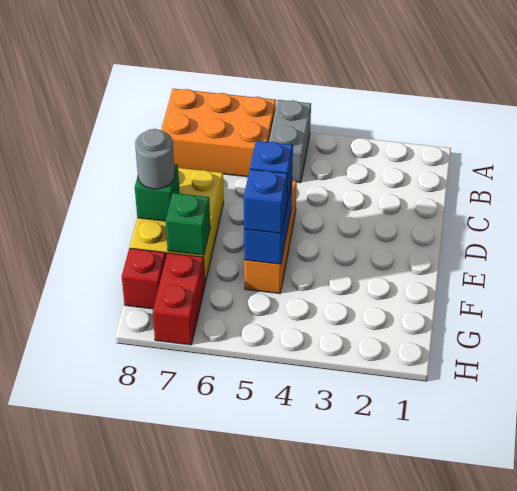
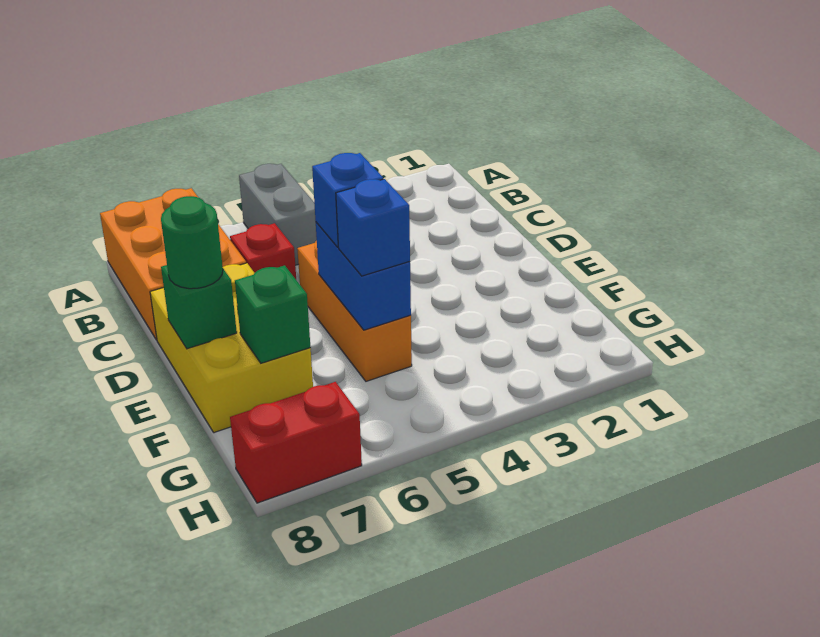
orange 2x3 brick [161,89,276,177] -> orange 2x3 brick turned to [100,188,246,340]
grey 1x1 round brick [135,129,175,189] -> green 1x1 round brick [161,196,223,289]
red 1x2 brick [153,253,205,345] -> red 1x2 brick turned to [230,382,362,503]
red 1x1 brick [122,248,166,309] -> red 1x1 brick moved to [230,223,296,279]

